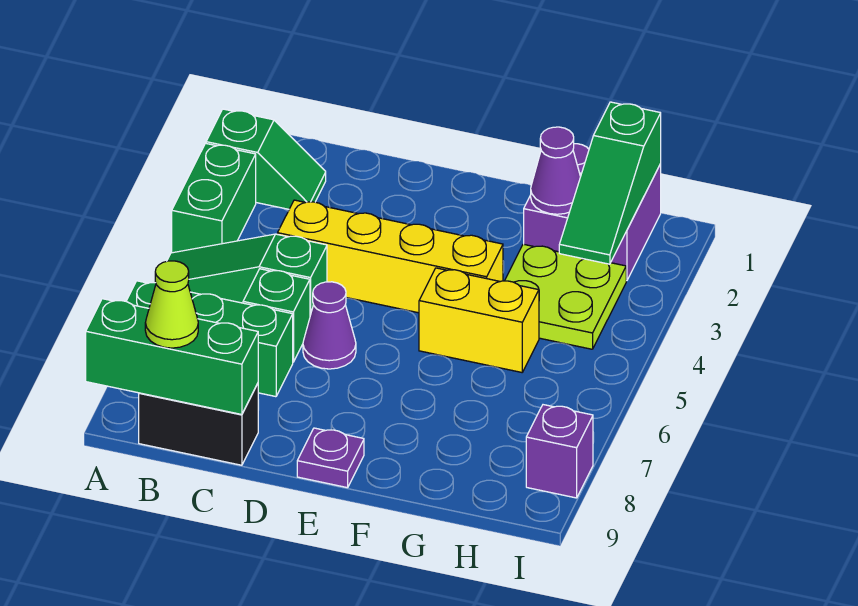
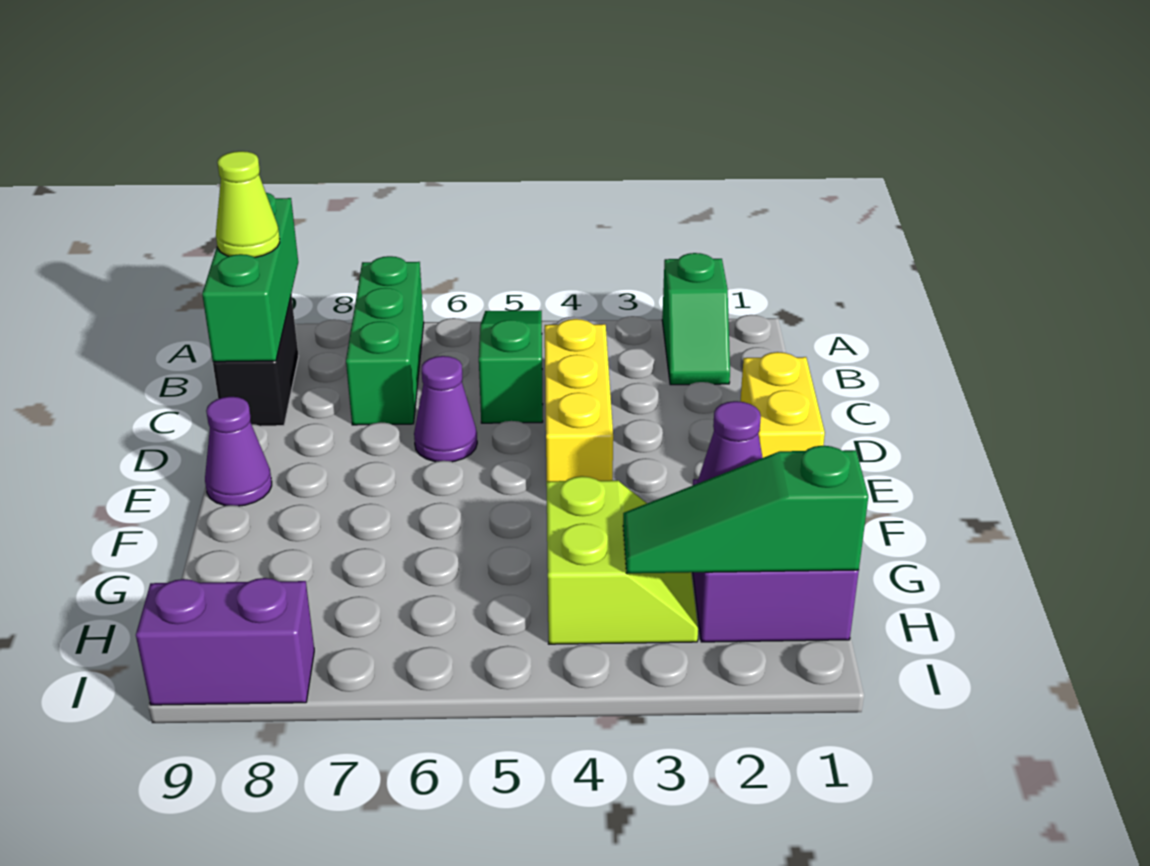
green 1x2 brick [172,143,256,253] -> none
yellow 1x4 brick [278,200,503,313] -> yellow 1x3 brick [545,319,613,481]
green 1x1 brick [243,269,310,362] -> none
purple 1x1 plate [297,428,364,488] -> purple 1x1 cone [205,397,272,506]
yellow 1x2 brick [419,268,539,372] -> yellow 1x2 brick moved to [740,352,825,458]
lime 2x2 plate [505,244,626,349] -> lime 2x2 slope [546,476,698,644]
purple 1x1 brick [526,405,593,498] -> purple 1x2 brick [136,578,314,705]

